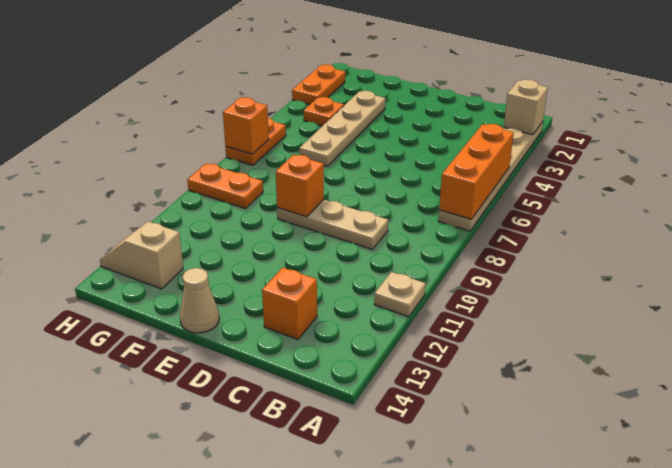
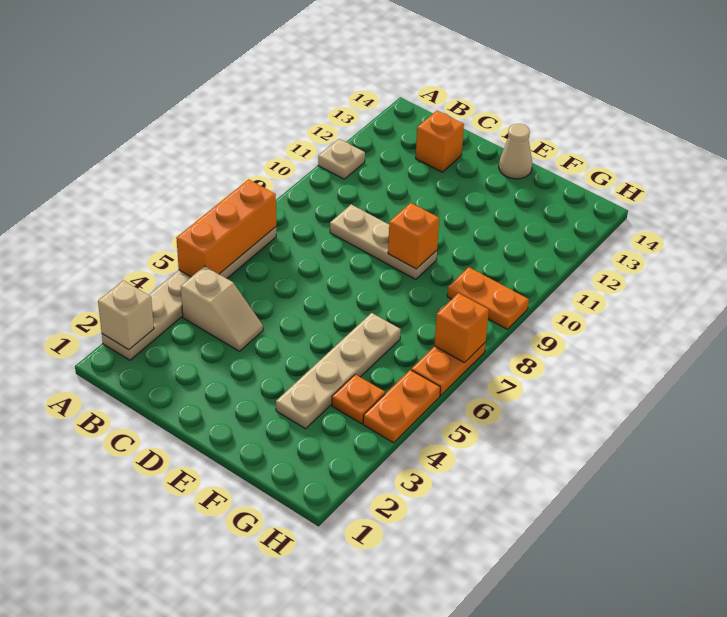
tan 1x2 slope [100,222,183,289] -> tan 1x2 slope moved to [181,266,263,351]
orange 1x2 plate [292,64,345,105] -> orange 1x2 plate moved to [363,370,440,443]

